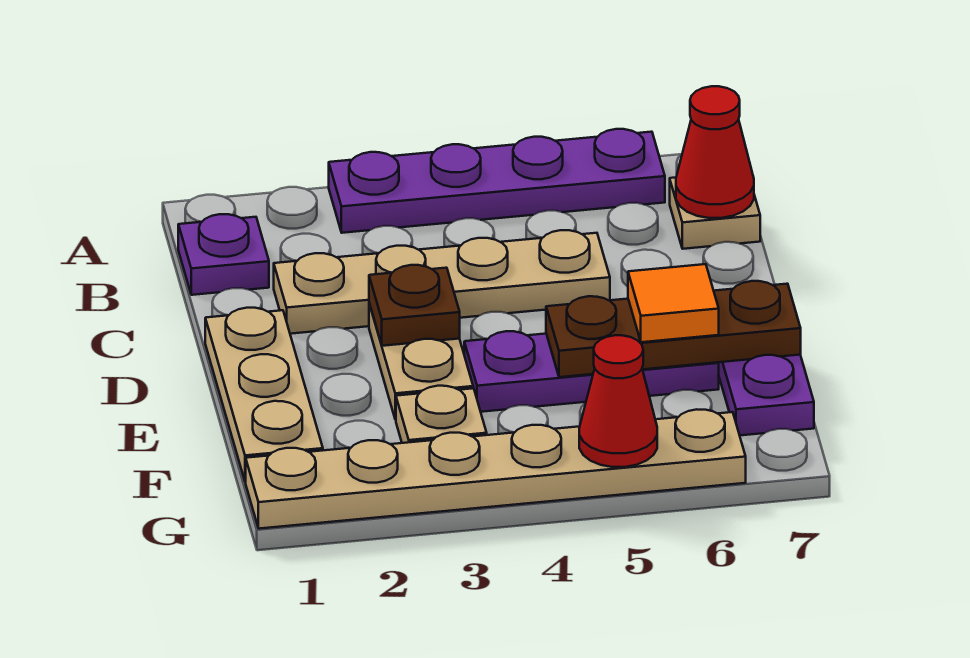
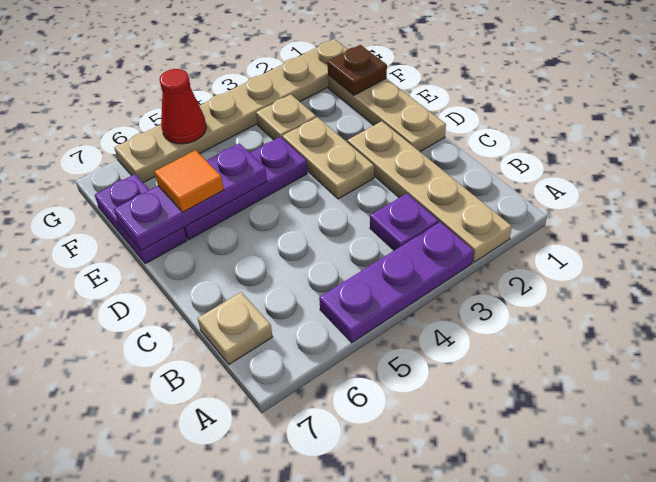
purple 1x4 plate [329,129,665,233] -> purple 1x3 plate [319,222,474,343]
purple 1x1 plate [178,214,269,295] -> purple 1x1 plate moved to [370,194,438,250]
red 1x1 cone [676,86,754,218] -> none
tan 1x4 plate [274,230,610,334] -> tan 1x4 plate turned to [347,121,512,262]
brown 1x1 plate [369,265,460,346] -> brown 1x1 plate moved to [327,45,387,95]
brown 1x3 plate [546,281,801,377] -> purple 1x3 plate [114,143,267,250]

